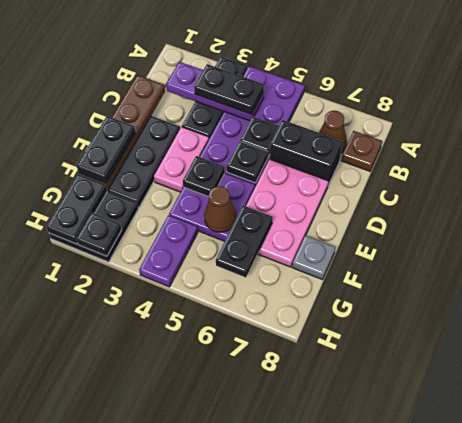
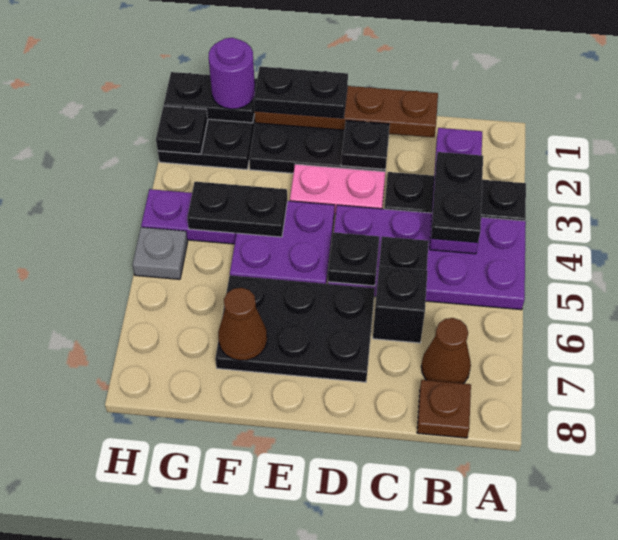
black 1x2 brick [270,120,342,185] -> black 1x1 brick [373,266,428,343]
pink 2x3 plate [246,159,328,267] -> black 2x3 plate [215,275,375,382]
black 1x1 plate [183,156,225,197] -> black 1x1 plate moved to [341,120,390,170]
brown 1x1 cone [204,186,236,232] -> brown 1x1 cone moved to [218,288,267,361]
black 1x2 plate [216,205,273,277] -> black 1x2 plate moved to [187,182,287,237]
grey 1x1 plate [292,236,335,280] -> grey 1x1 plate moved to [133,227,188,279]
none -> purple 1x1 round brick [209,38,255,109]

